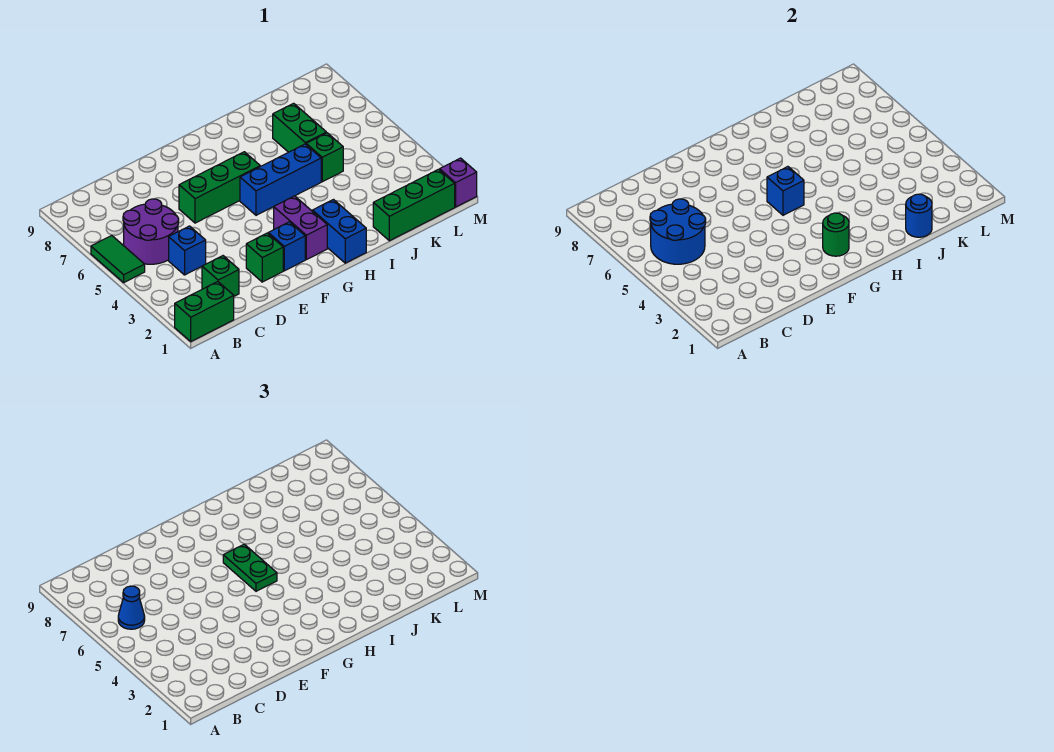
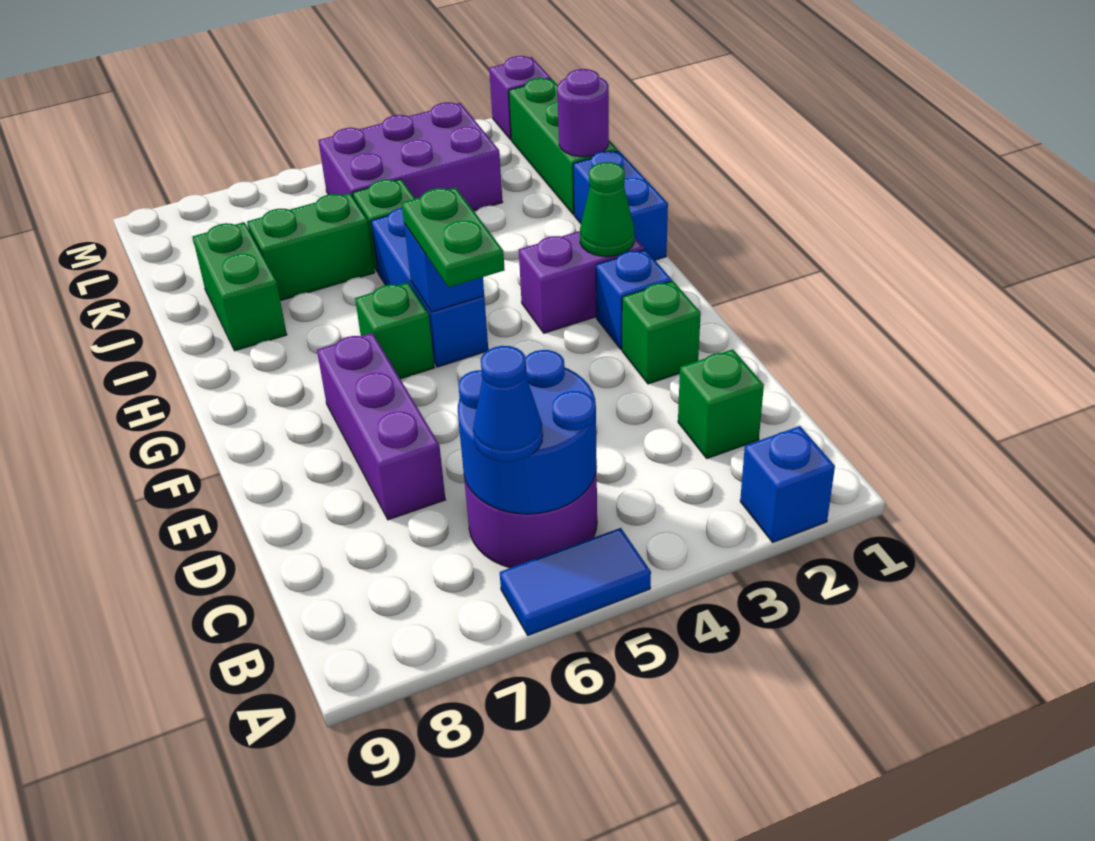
green 1x2 brick [175,282,234,341] -> green 1x2 brick moved to [193,222,287,351]
green 1x2 tile [91,236,145,282] -> blue 1x2 tile [500,528,651,636]
blue 1x1 brick [169,226,206,275] -> blue 1x1 brick moved to [740,426,835,542]
none -> purple 1x3 brick [317,333,445,520]
green 1x3 brick [179,152,260,223] -> green 1x1 brick [355,282,435,379]
green 1x1 round brick [823,213,849,256] -> green 1x1 cone [580,162,634,256]
green 1x2 plate [223,544,277,591] -> green 1x2 plate turned to [402,187,505,287]
blue 1x2 brick [312,200,366,263] -> blue 1x2 brick turned to [573,151,668,260]
blue 1x1 round brick [906,194,932,237] -> purple 1x1 round brick [557,69,609,157]
none -> purple 2x3 brick [318,102,503,211]

